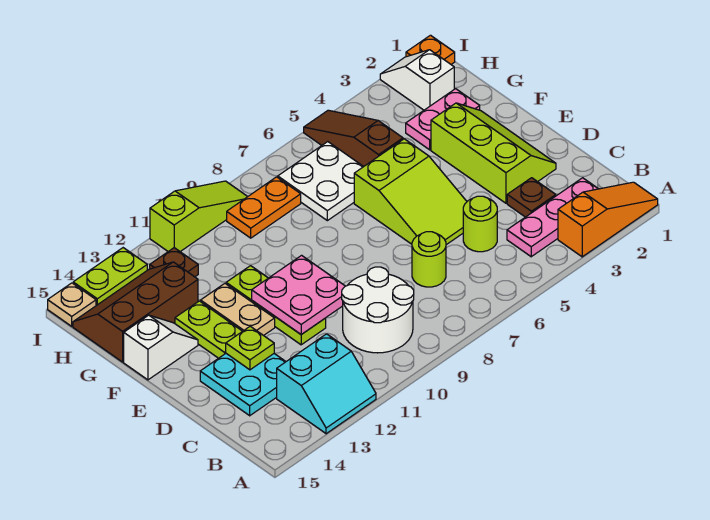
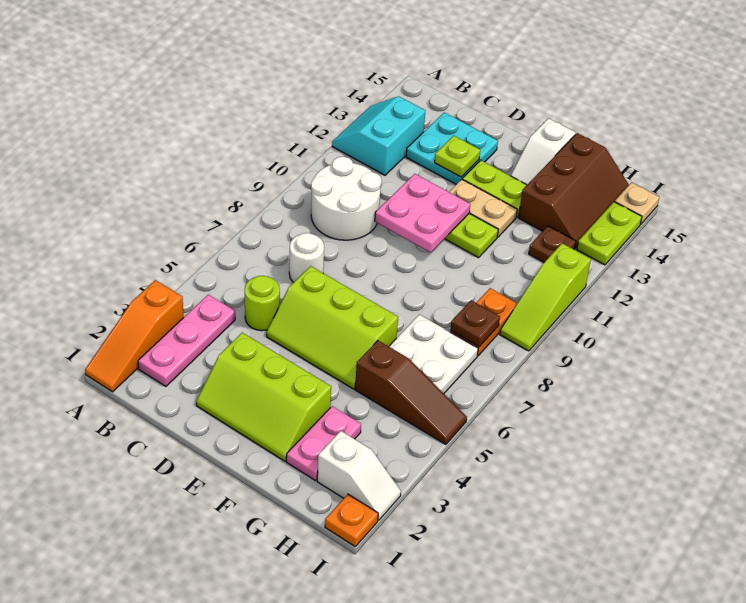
brown 1x1 plate [507,178,556,217] -> brown 1x1 plate moved to [450,300,500,347]
lime 1x1 round brick [412,232,446,287] -> white 1x1 round brick [289,233,324,282]
lime 2x3 slope [354,139,467,245] -> lime 2x3 slope turned to [267,266,398,389]

